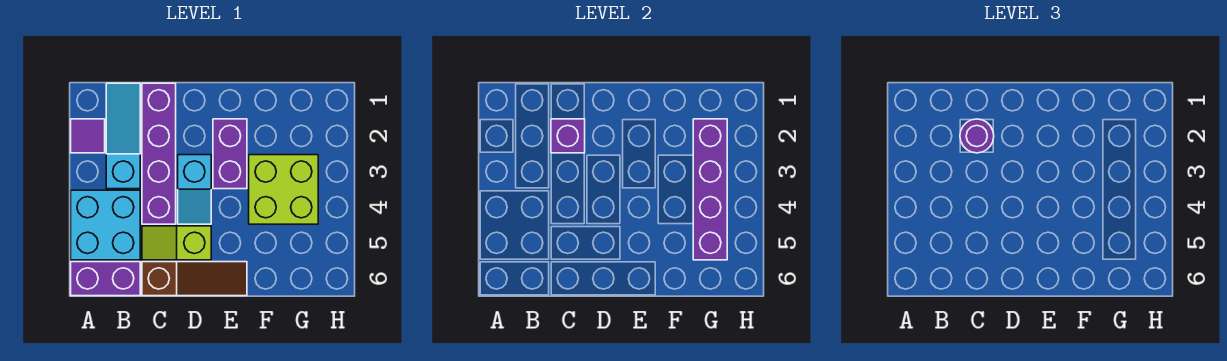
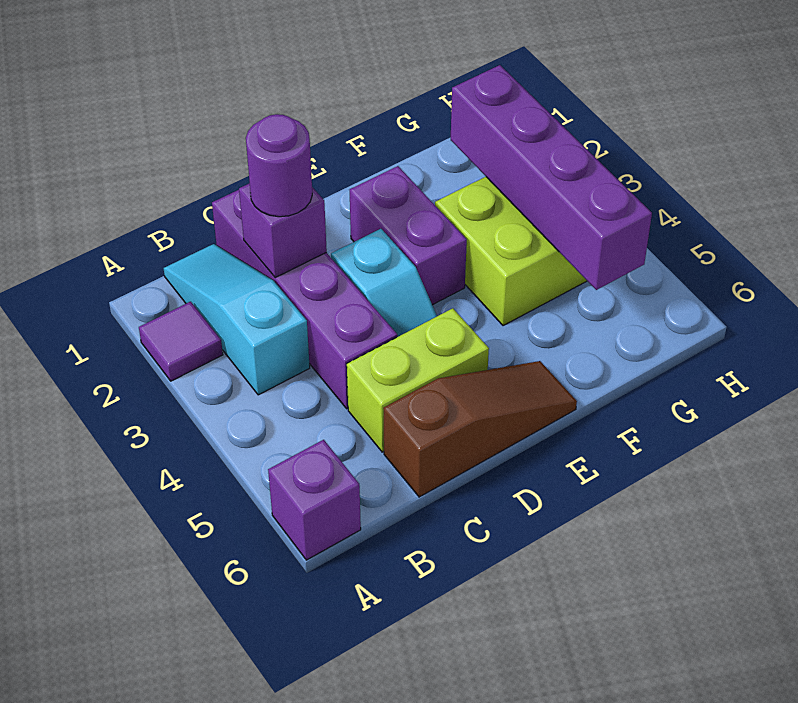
cyan 2x2 brick [71,190,140,260] -> none
purple 1x2 brick [71,262,140,296] -> purple 1x1 brick [268,440,361,560]
lime 1x2 slope [142,226,211,260] -> lime 1x2 brick [347,308,489,452]

